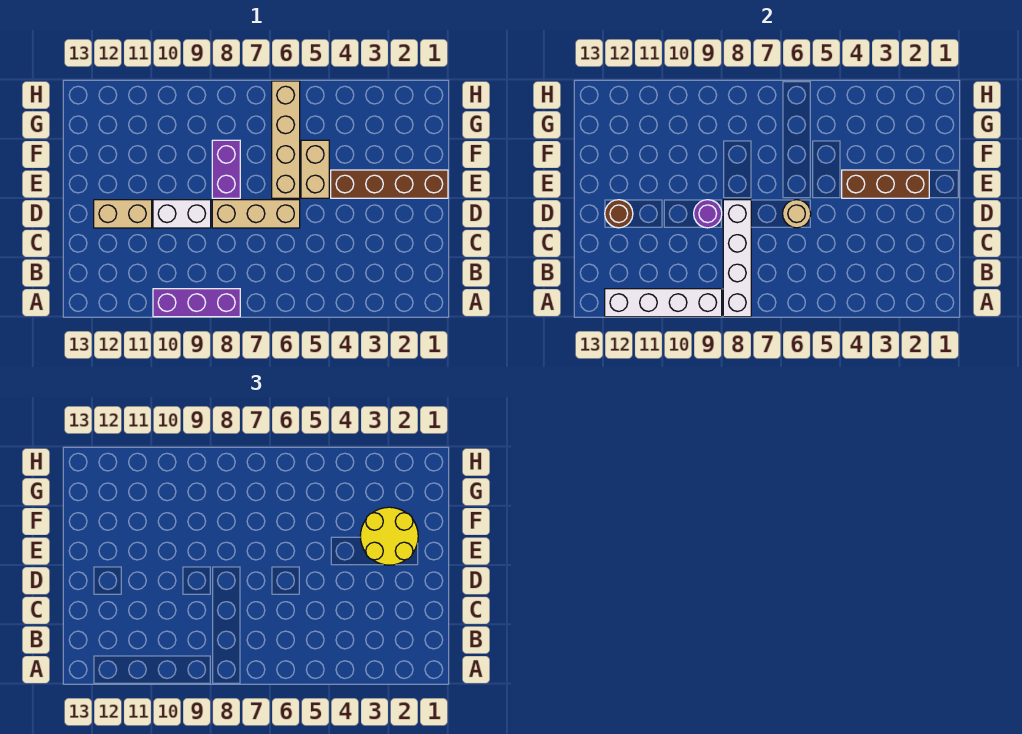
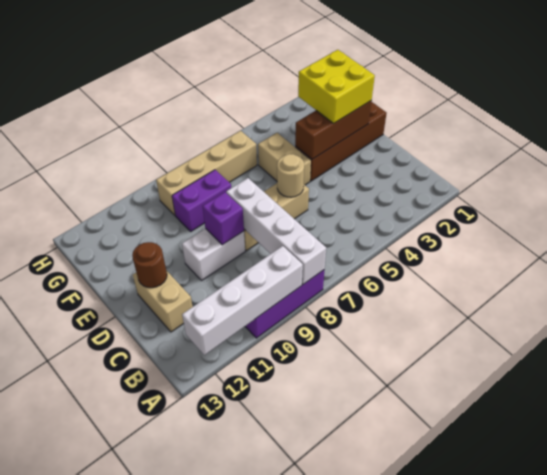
purple 1x1 round brick [694,200,722,228] -> purple 1x1 brick [203,192,244,245]
tan 1x2 brick [94,200,152,228] -> tan 1x2 brick turned to [133,270,193,332]
yellow 2x2 round brick [360,507,418,565] -> yellow 2x2 brick [298,50,375,123]
tan 1x4 brick [272,81,300,198] -> tan 1x4 brick turned to [156,131,257,215]
purple 1x2 brick [212,140,240,198] -> purple 1x2 brick turned to [172,170,231,231]

